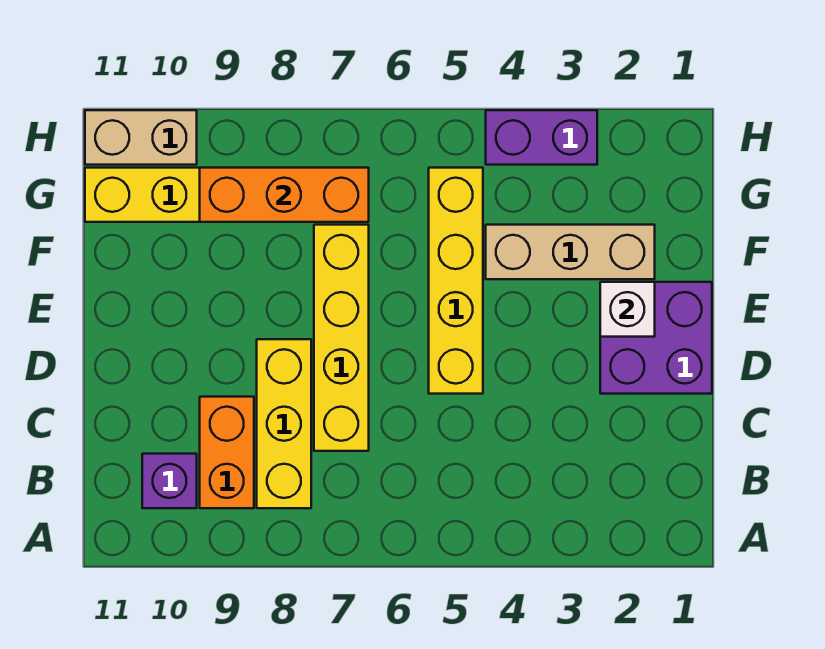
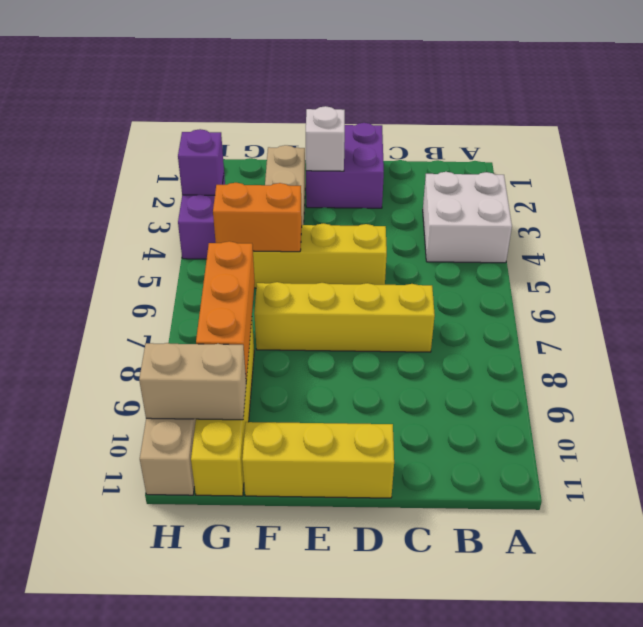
none -> white 2x2 brick [423,172,512,263]
yellow 1x3 brick [257,339,311,508] -> yellow 1x3 brick moved to [242,422,394,498]
orange 1x2 brick [200,397,254,508] -> orange 1x2 brick moved to [213,183,302,252]
purple 1x1 brick [142,454,197,508] -> purple 1x1 brick moved to [178,129,224,195]
none -> tan 1x2 brick [139,343,246,420]

